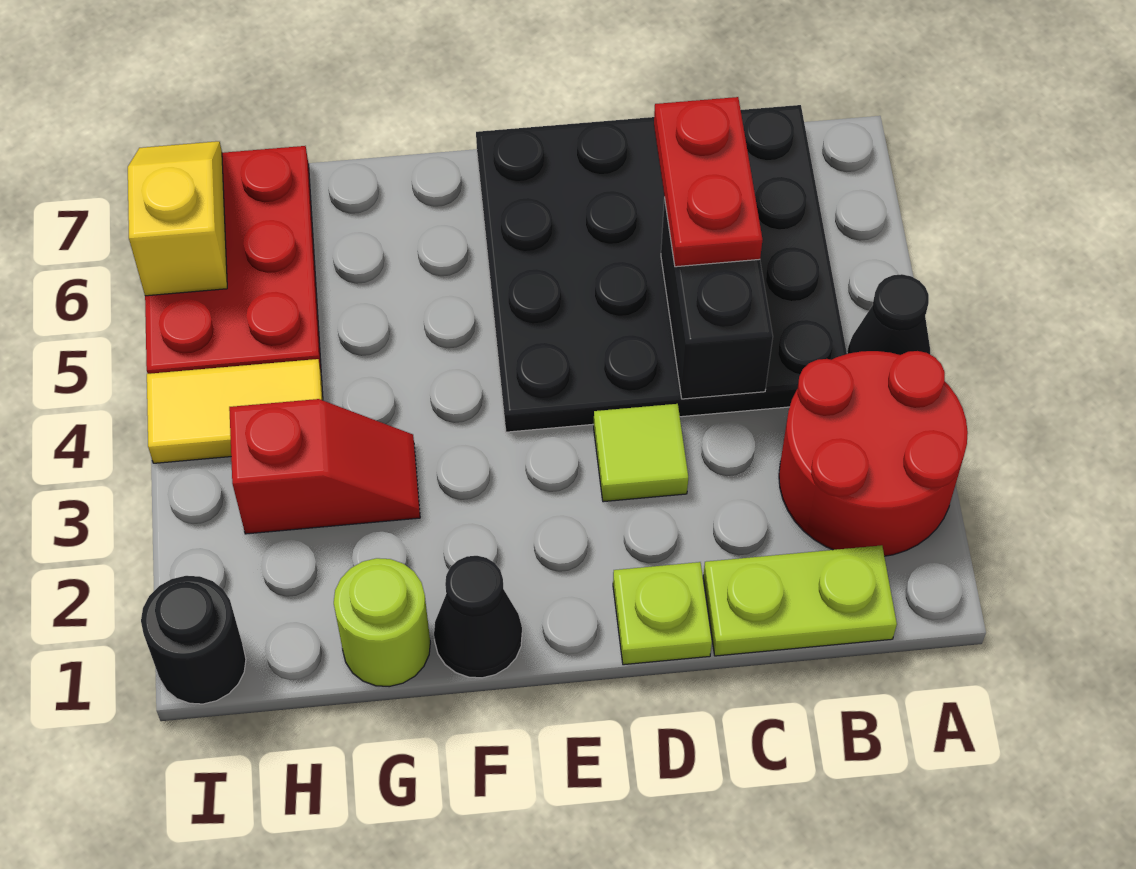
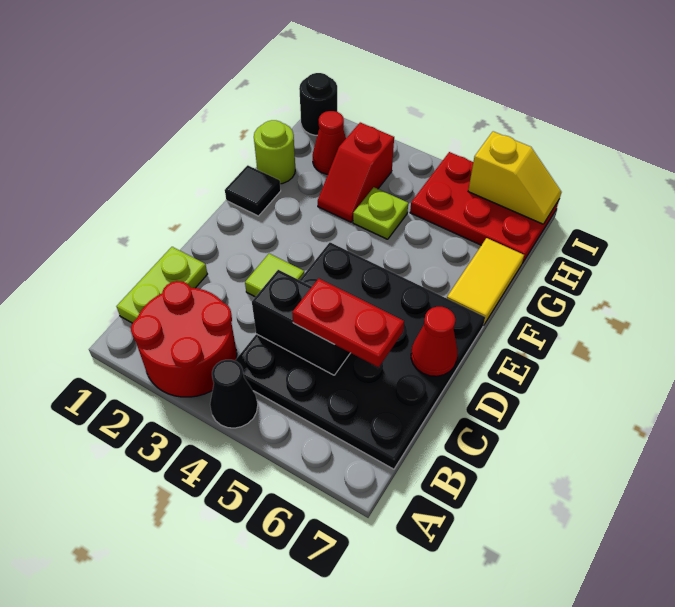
lime 1x1 plate [613,562,712,665] -> lime 1x1 plate moved to [353,187,408,239]
none -> red 1x1 cone [411,307,457,376]
black 1x1 cone [434,556,522,678] -> black 1x1 tile [225,165,281,216]
none -> red 1x1 cone [313,111,346,174]
yellow 1x2 tile [147,359,323,463] -> yellow 1x2 tile moved to [447,238,524,324]

